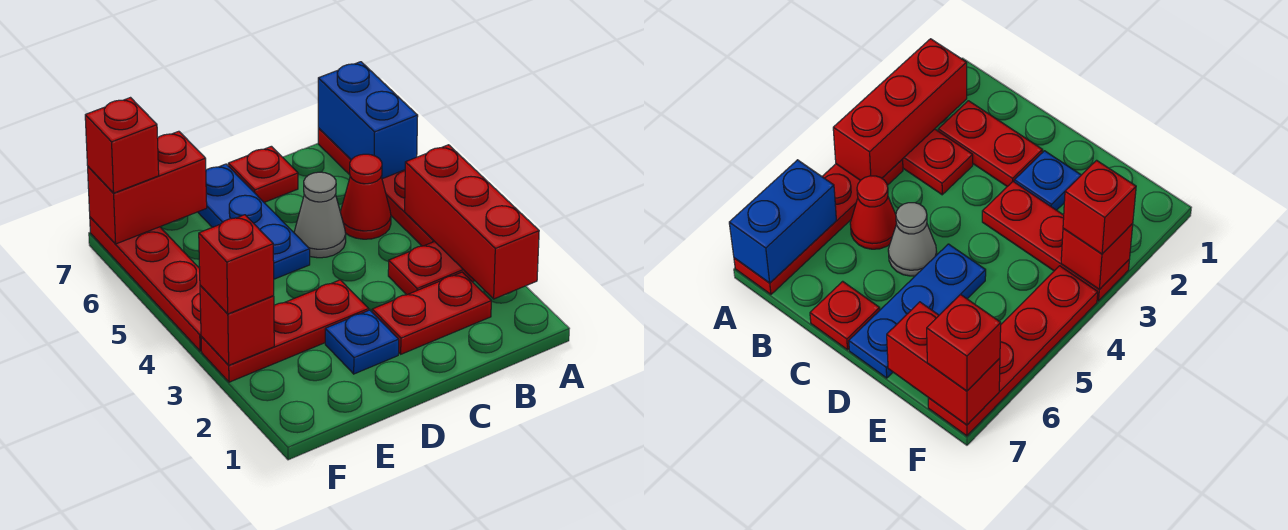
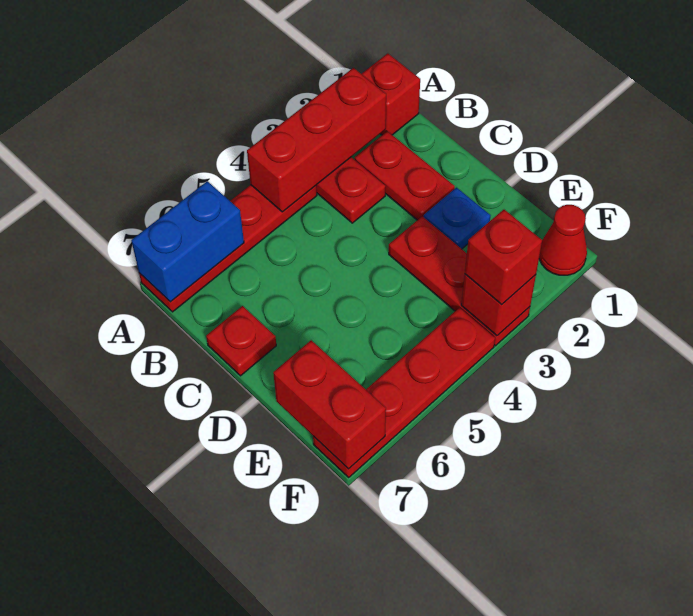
red 1x1 cone [340,154,391,239] -> red 1x1 cone moved to [539,205,587,275]
grey 1x1 cone [294,172,346,258] -> none
blue 1x3 plate [198,164,310,279] -> none
red 1x1 brick [85,98,159,193] -> red 1x1 brick moved to [362,53,420,135]

